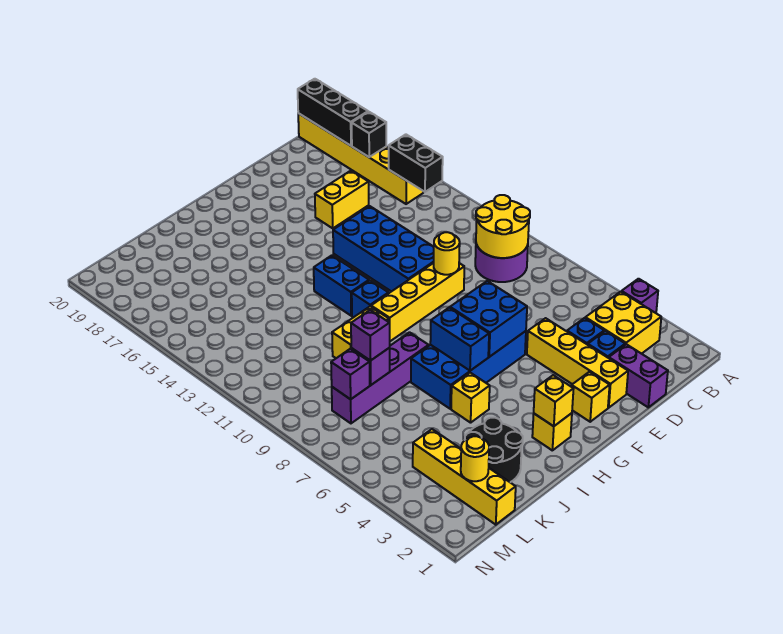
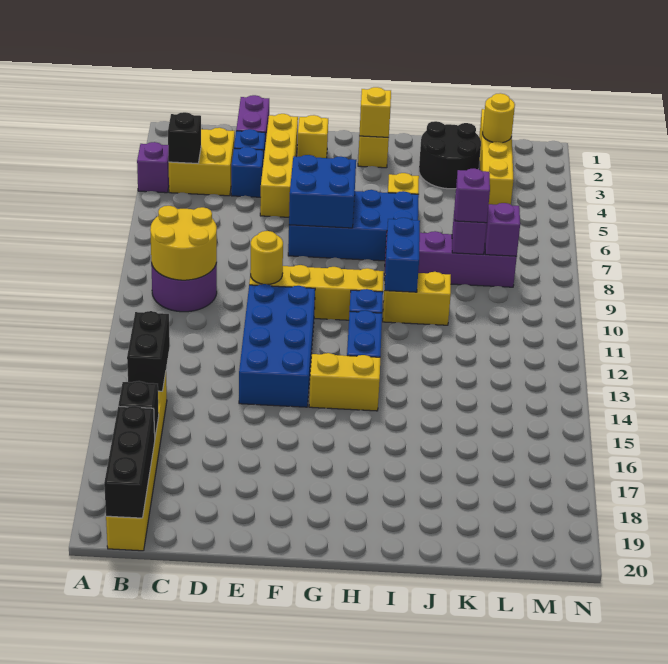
none -> black 1x1 brick [168,112,201,163]
yellow 1x2 brick [315,171,369,228] -> yellow 1x2 brick moved to [309,353,380,411]
blue 1x2 brick [430,308,489,371] -> blue 1x2 brick moved to [385,218,420,292]

